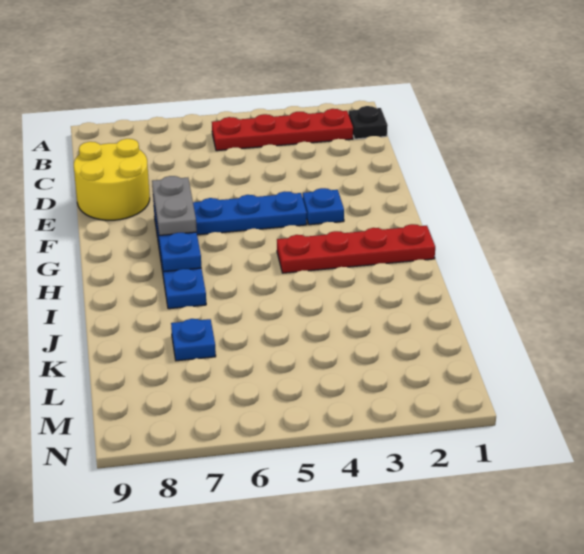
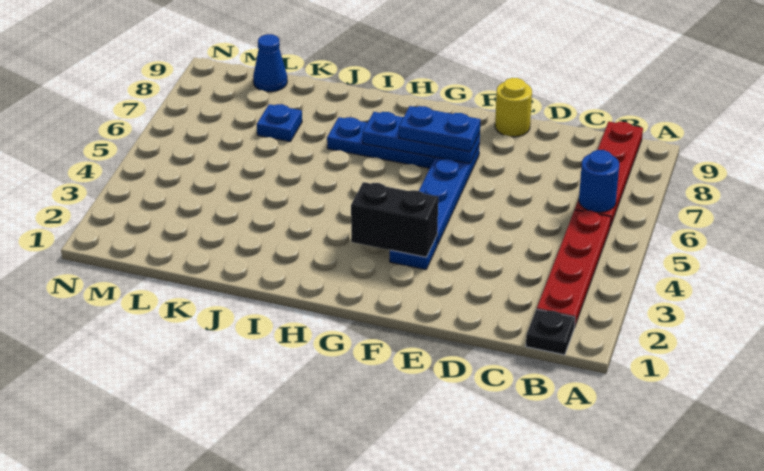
none -> blue 1x1 round brick [579,150,619,212]
yellow 2x2 round brick [74,139,150,220] -> yellow 1x1 round brick [495,78,532,137]
none -> black 1x2 brick [351,182,438,257]
grey 1x2 plate [152,176,197,235] -> blue 1x2 plate [399,106,481,151]
red 1x4 plate [277,224,435,273] -> red 1x4 plate moved to [575,122,643,227]
none -> blue 1x1 cone [253,34,287,92]

